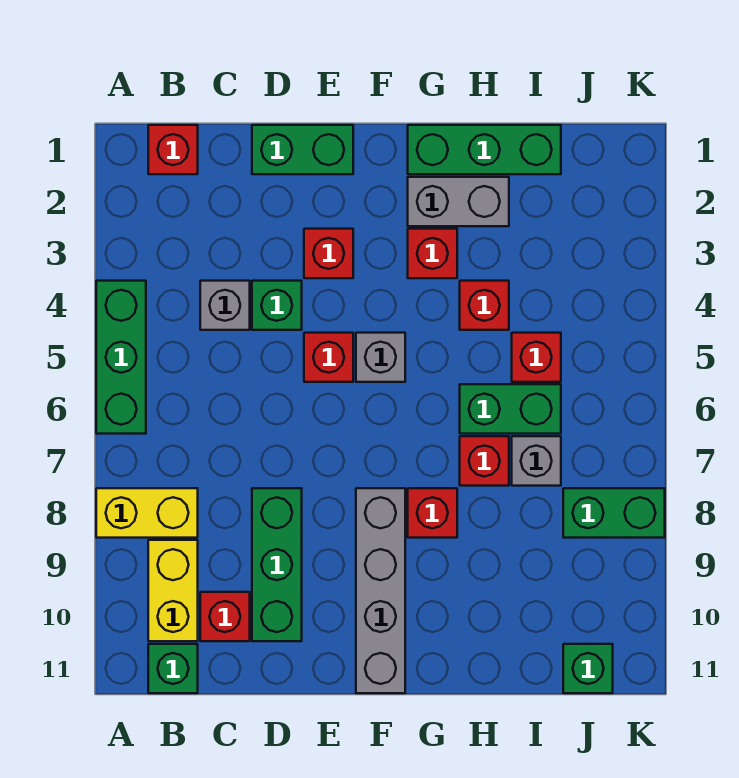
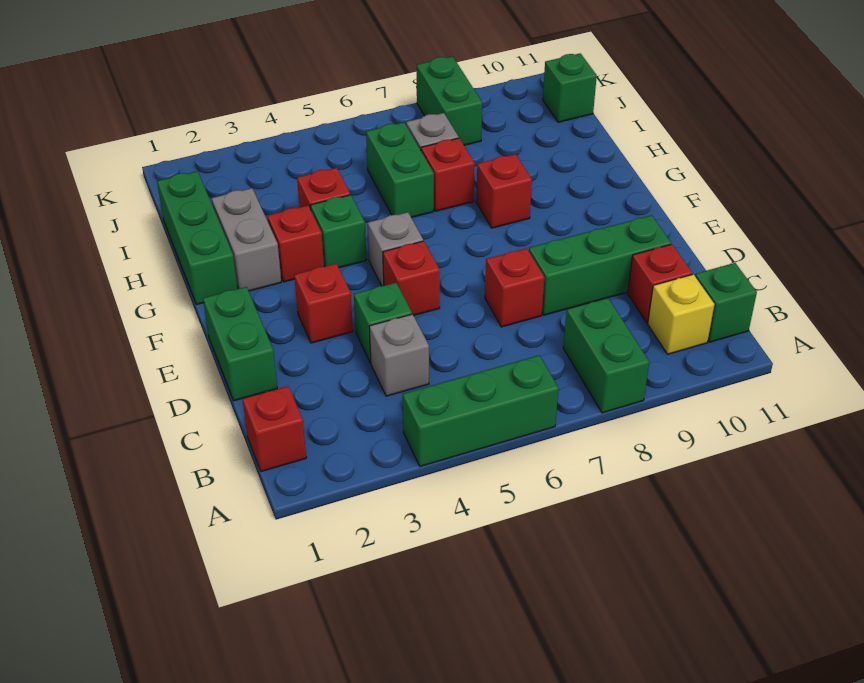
yellow 1x2 brick [96,488,198,538] -> green 1x2 brick [563,298,649,413]
yellow 1x2 brick [148,540,198,641] -> yellow 1x1 brick [648,274,714,354]
grey 1x4 brick [356,488,405,693] -> none
none -> green 1x1 brick [311,195,366,268]
red 1x1 brick [512,333,561,382] -> red 1x1 brick moved to [485,248,544,327]

